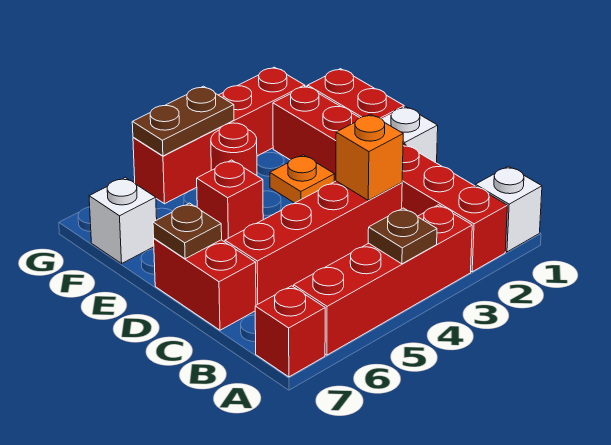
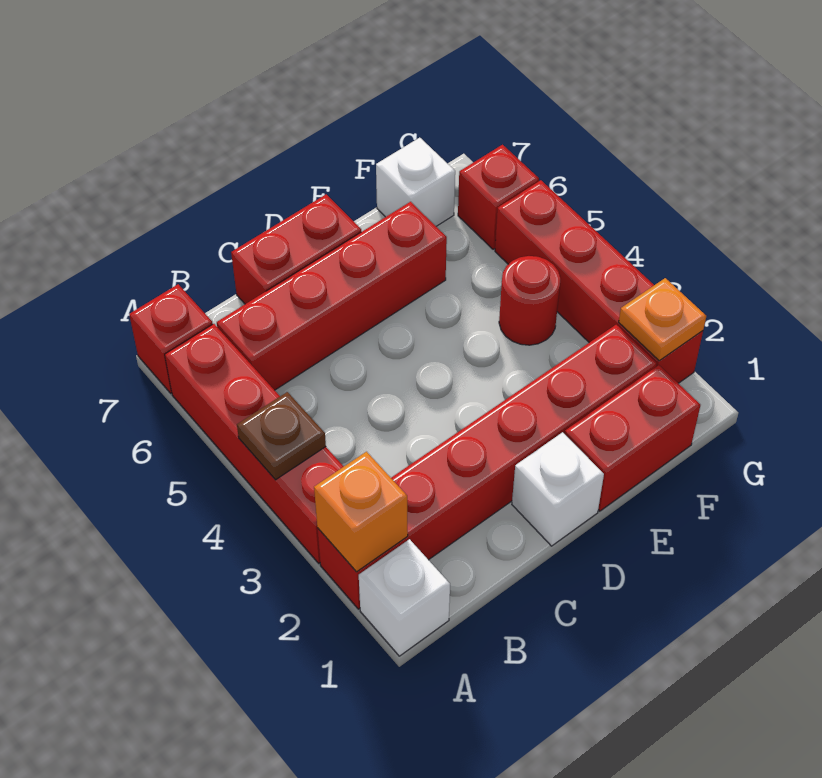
red 1x4 brick [225,181,402,305] -> red 1x4 brick turned to [217,202,447,390]
orange 1x1 brick [336,114,403,200] -> orange 1x1 brick moved to [314,452,408,572]
brown 1x1 plate [153,203,222,259] -> none
orange 1x1 plate [270,155,334,203] -> orange 1x1 plate moved to [619,278,706,361]
red 1x1 brick [197,160,263,242] -> red 1x1 brick moved to [458,145,539,249]
brown 1x2 plate [132,86,234,156] -> none

